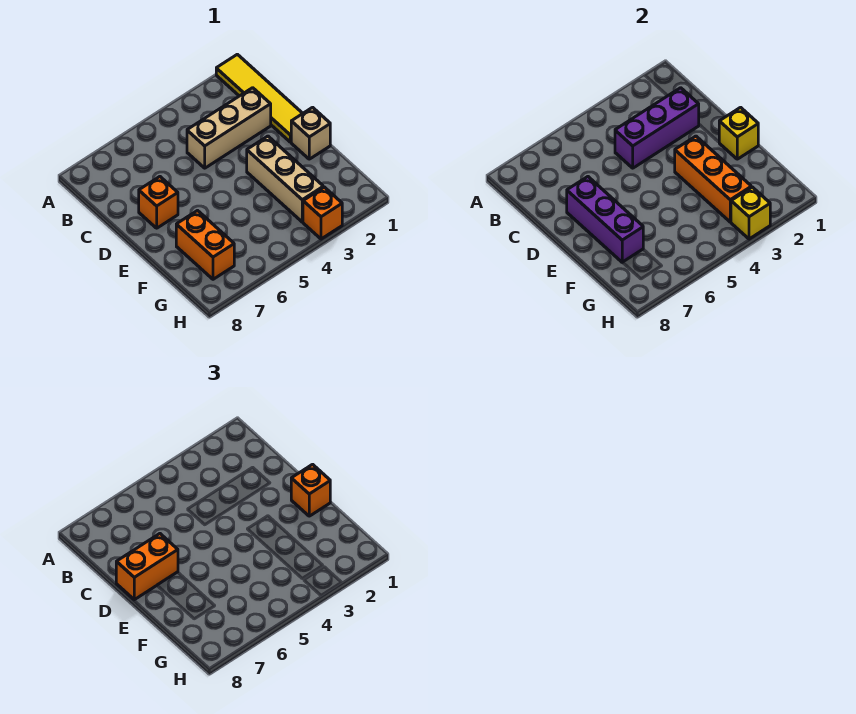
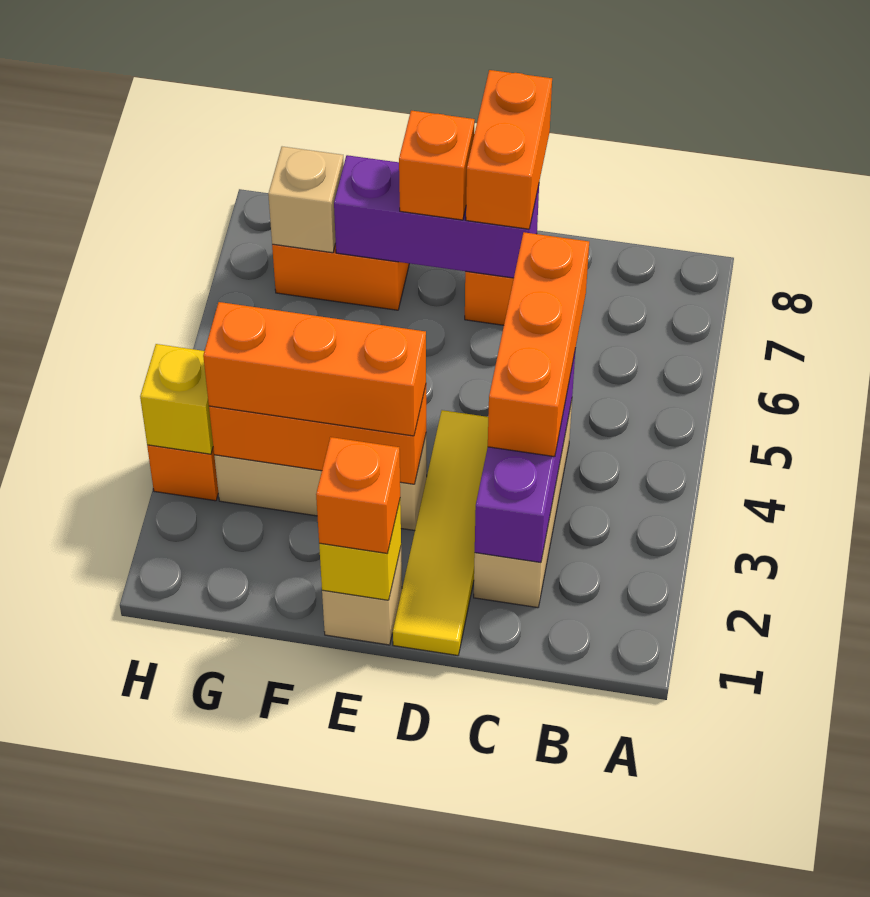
yellow 1x4 tile [216,54,303,142] -> yellow 1x4 tile turned to [393,410,488,656]
none -> orange 1x3 brick [488,232,589,457]
none -> orange 1x3 brick [203,302,426,436]
none -> orange 1x1 brick [399,111,475,220]
none -> tan 1x1 brick [268,147,344,253]

